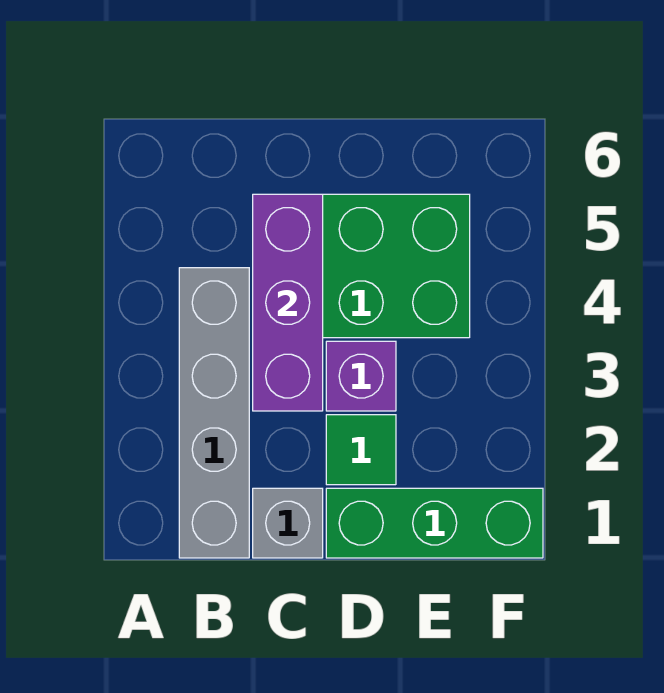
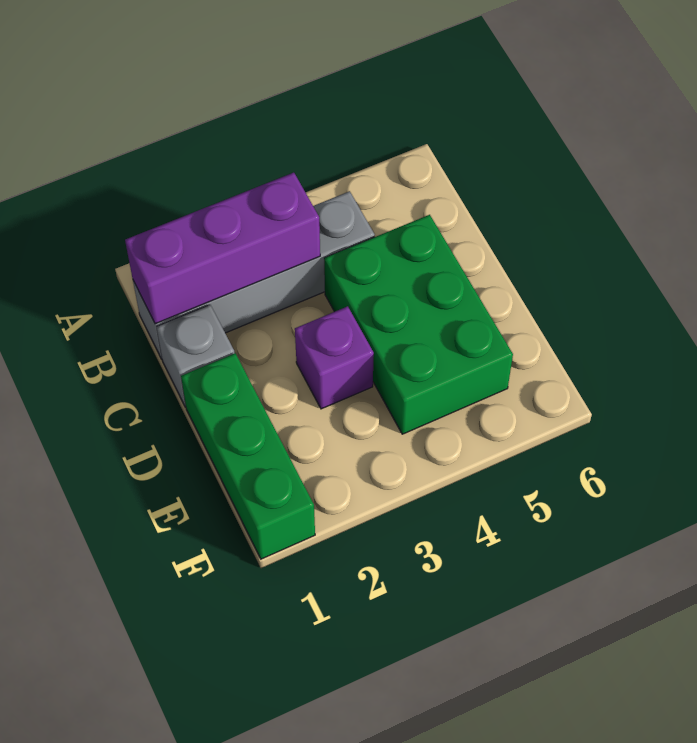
purple 1x3 brick [253,194,323,411] -> purple 1x3 brick moved to [125,173,320,324]
green 1x1 tile [326,415,396,485] -> none

